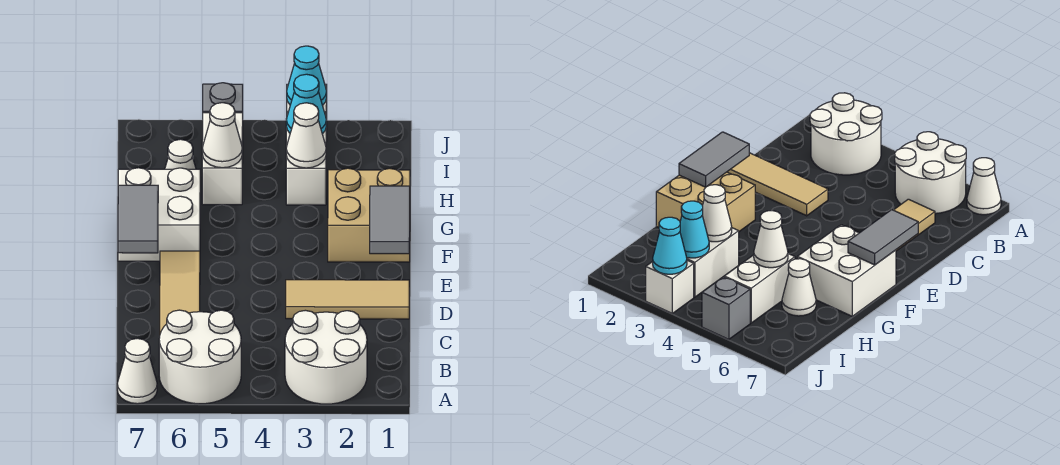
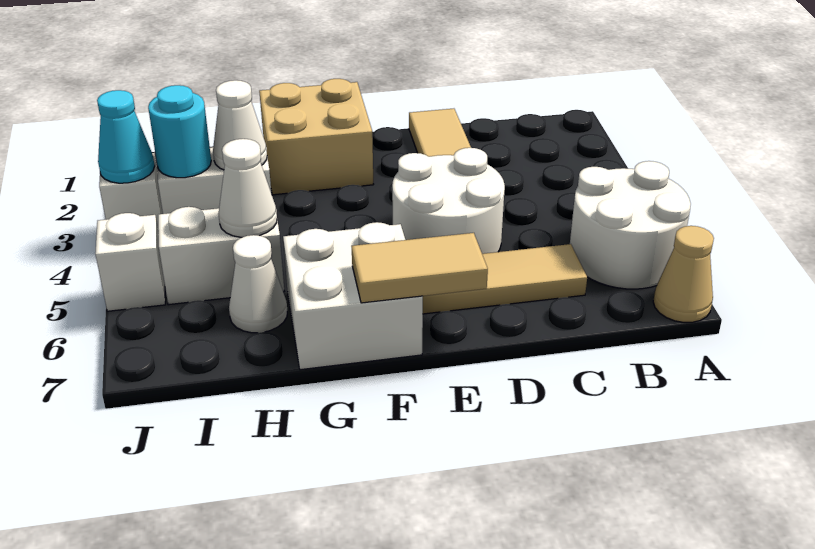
white 2x2 round brick [285,310,367,404] -> white 2x2 round brick moved to [392,148,505,254]
white 1x1 cone [117,338,157,404] -> tan 1x1 cone [653,226,714,322]
grey 1x2 tile [370,186,410,254] -> none
grey 1x2 tile [118,185,158,253] -> tan 1x2 tile [352,233,488,303]
cyan 1x1 cone [286,74,326,134] -> cyan 1x1 round brick [148,85,211,178]
grey 1x1 brick [203,83,243,113] -> white 1x1 brick [95,213,165,311]

